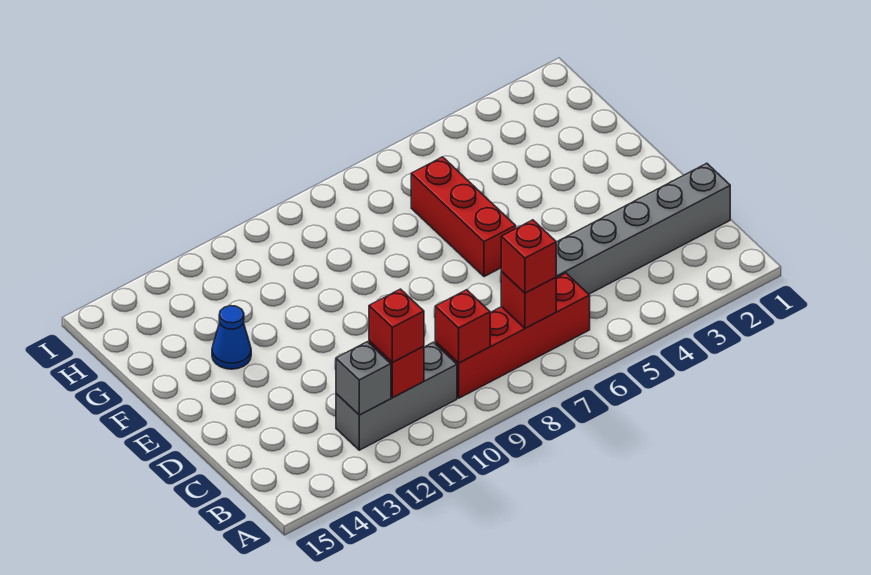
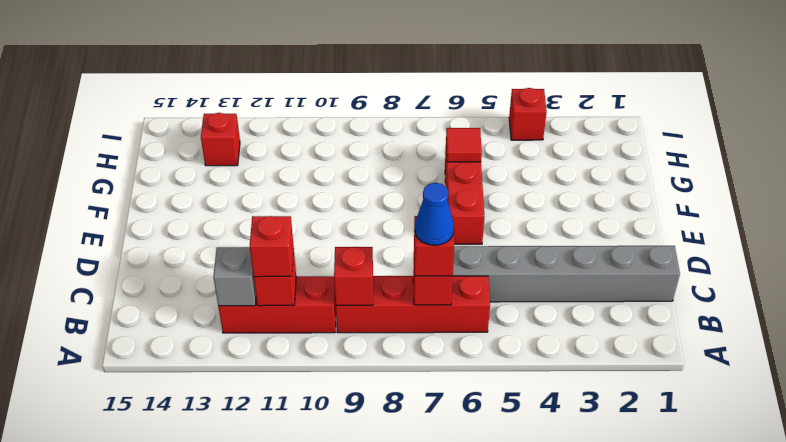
grey 1x3 brick [336,342,457,450] -> red 1x3 brick [218,276,336,333]
blue 1x1 cone [212,306,251,369] -> blue 1x1 cone moved to [415,183,454,245]
none -> red 1x1 tile [446,128,482,162]
none -> red 1x1 brick [201,113,240,166]
none -> red 1x1 brick [509,88,547,140]

